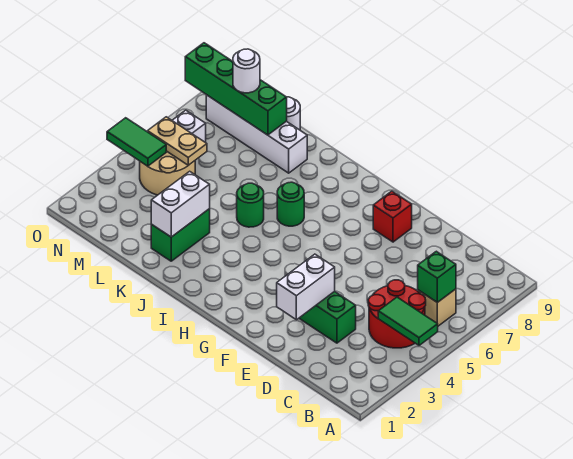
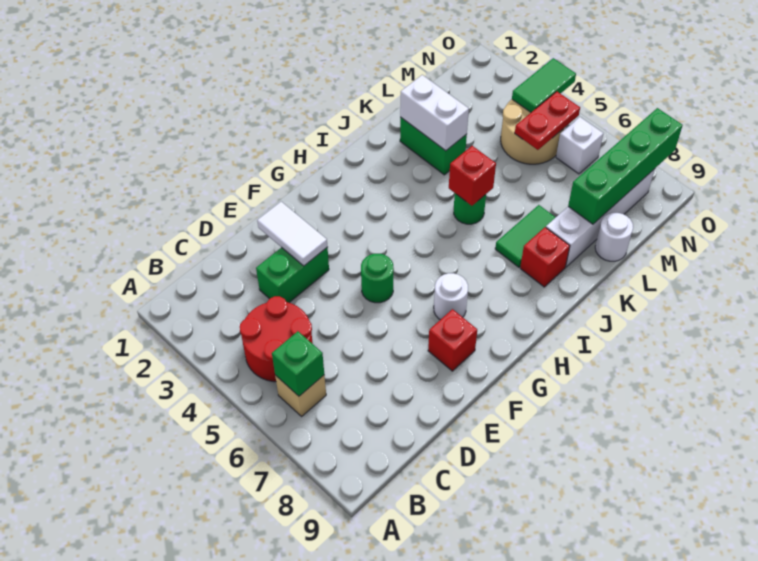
green 1x2 tile [378,297,438,345] -> green 1x2 tile moved to [495,205,556,267]
white 1x2 brick [277,254,335,320] -> white 1x2 tile [257,202,327,266]
green 1x1 round brick [277,182,304,226] -> green 1x1 round brick moved to [361,254,394,303]
none -> red 1x1 brick [449,146,496,206]
none -> red 1x1 brick [520,227,570,287]
tan 1x2 plate [148,117,207,165] -> red 1x2 plate [515,92,580,150]
white 1x1 round brick [233,49,260,93] -> white 1x1 round brick moved to [434,273,468,320]

